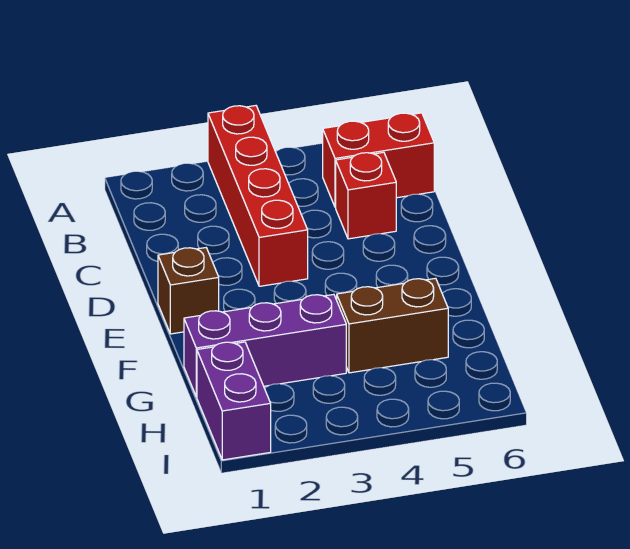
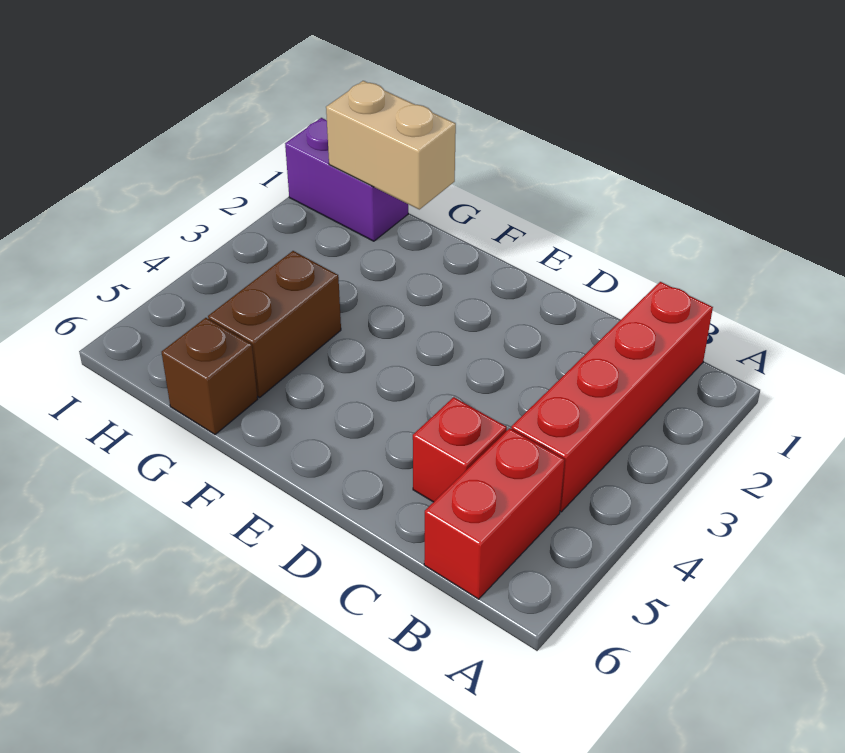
red 1x4 brick [208,106,308,286] -> red 1x4 brick turned to [511,282,713,512]
brown 1x1 brick [158,248,219,334] -> brown 1x1 brick moved to [162,318,258,435]
purple 1x3 brick [184,294,346,397] -> none
none -> tan 1x2 brick [326,81,456,209]

